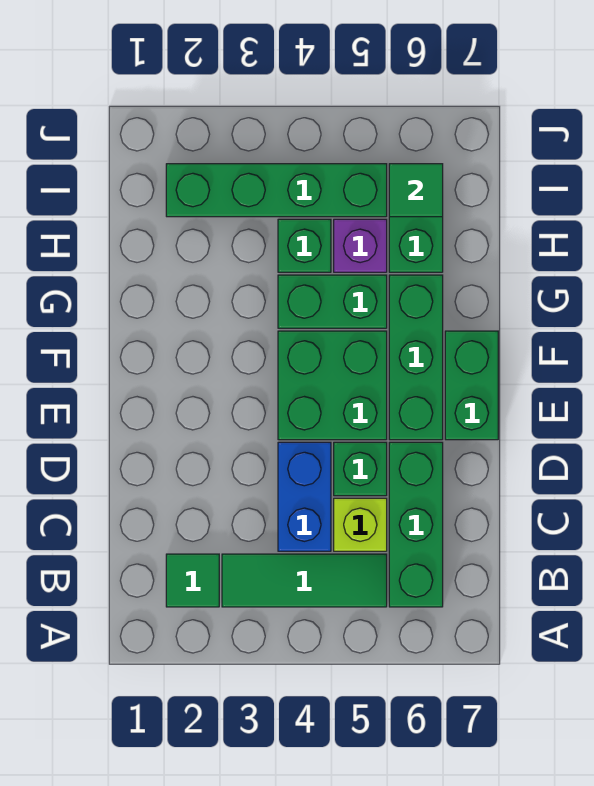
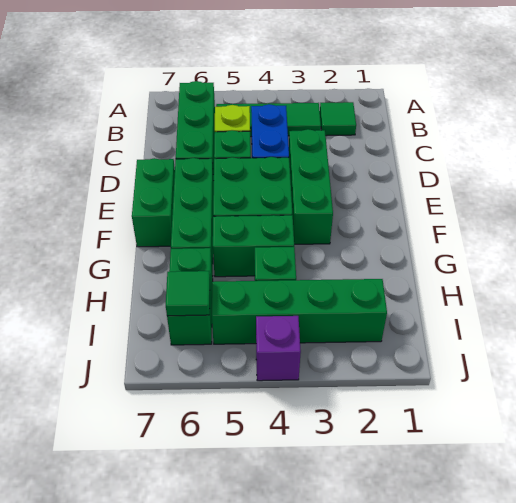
none -> green 1x3 brick [289,129,333,244]
purple 1x1 brick [334,219,387,272] -> purple 1x1 brick moved to [256,316,301,381]

